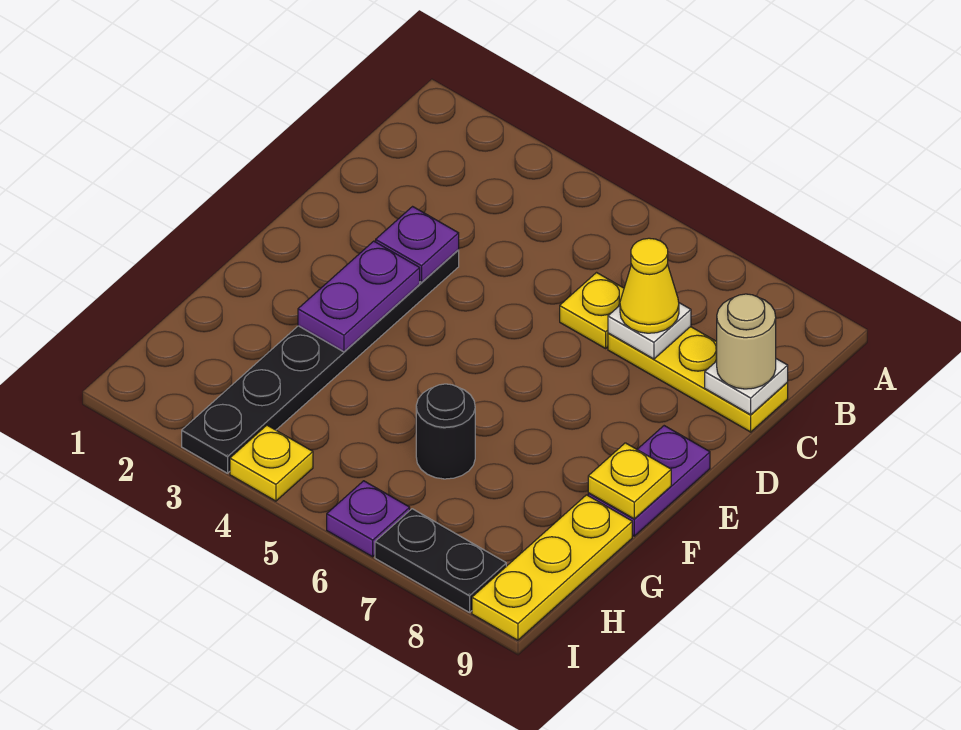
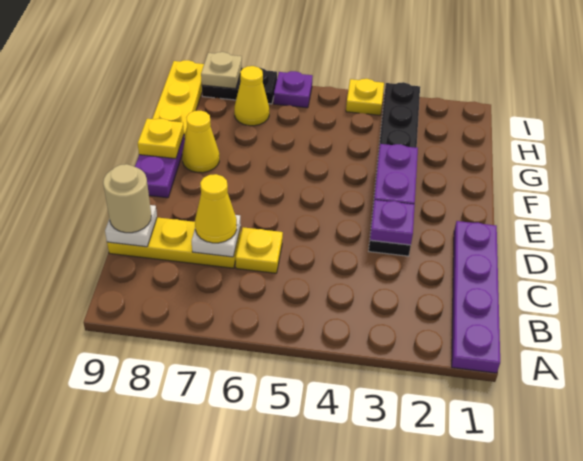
none -> purple 1x4 plate [452,221,500,373]
none -> yellow 1x1 cone [182,111,219,173]
black 1x1 round brick [416,384,475,479] -> none
none -> yellow 1x1 cone [234,66,269,126]
none -> tan 1x1 plate [201,52,242,89]

